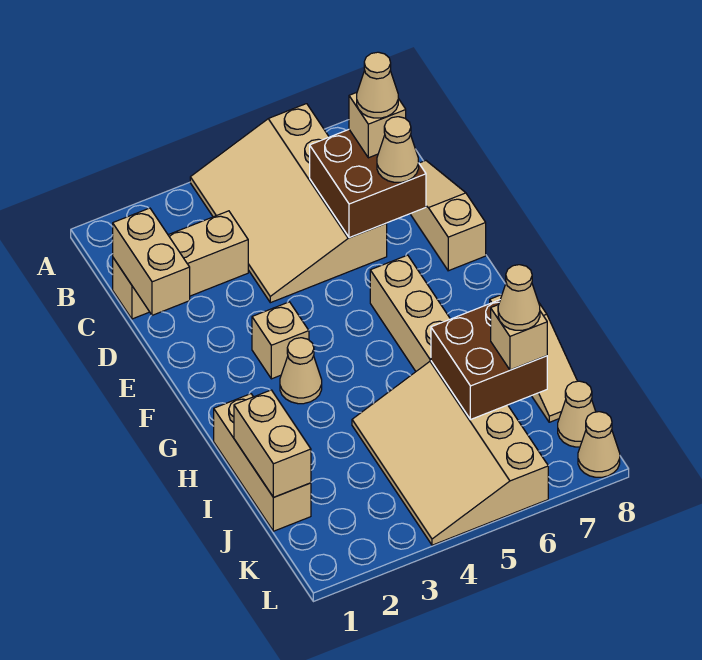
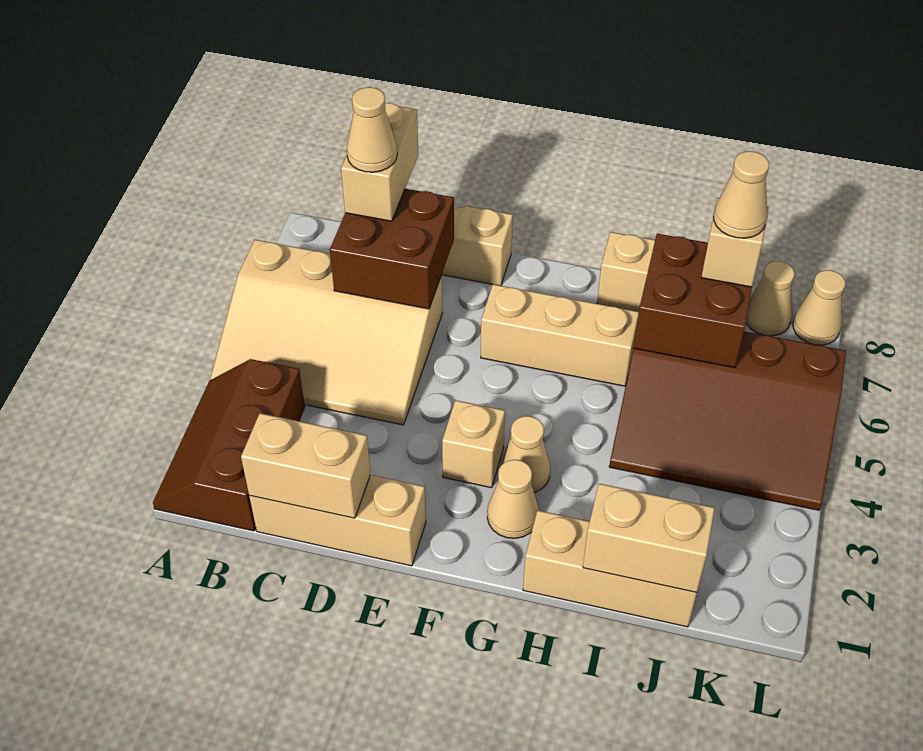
none -> brown 2x3 slope [153,359,305,531]
tan 1x3 brick [113,211,248,319] -> tan 1x3 brick turned to [249,475,426,566]
tan 1x1 brick [349,92,406,158] -> tan 1x2 brick [341,103,418,221]
tan 1x1 cone [377,117,419,182] -> tan 1x1 cone moved to [487,460,539,538]
tan 3x4 slope [352,361,548,545] -> brown 3x4 slope [609,331,846,510]

